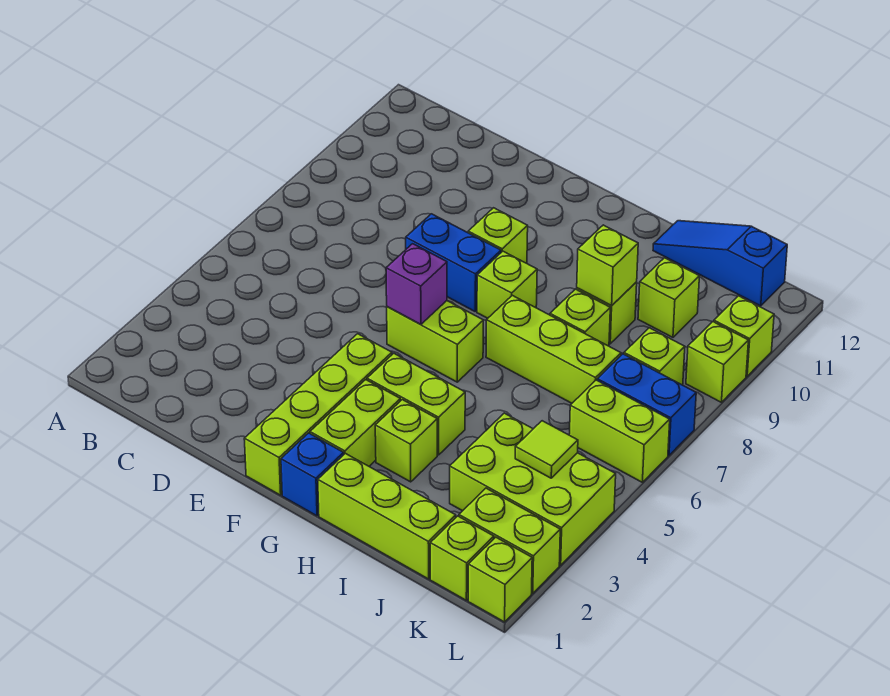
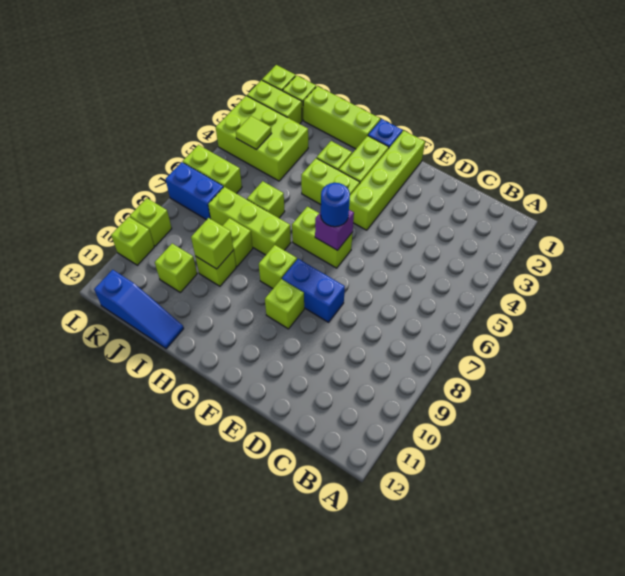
none -> blue 1x1 round brick [321,183,350,227]
lime 1x1 brick [624,328,685,385] -> lime 1x1 brick moved to [247,181,285,218]

